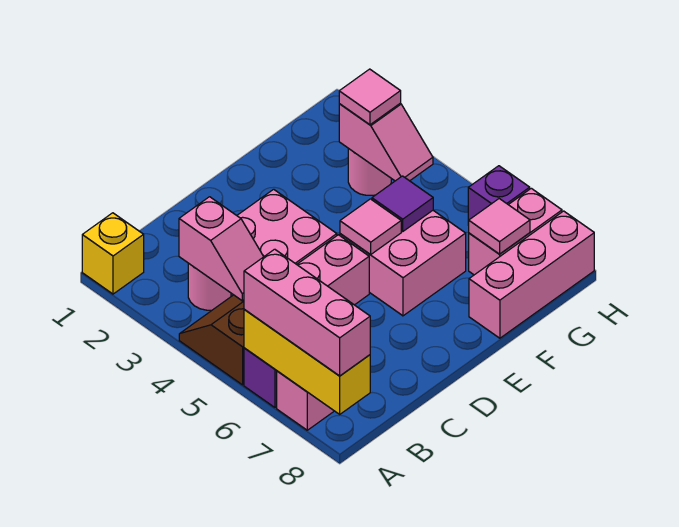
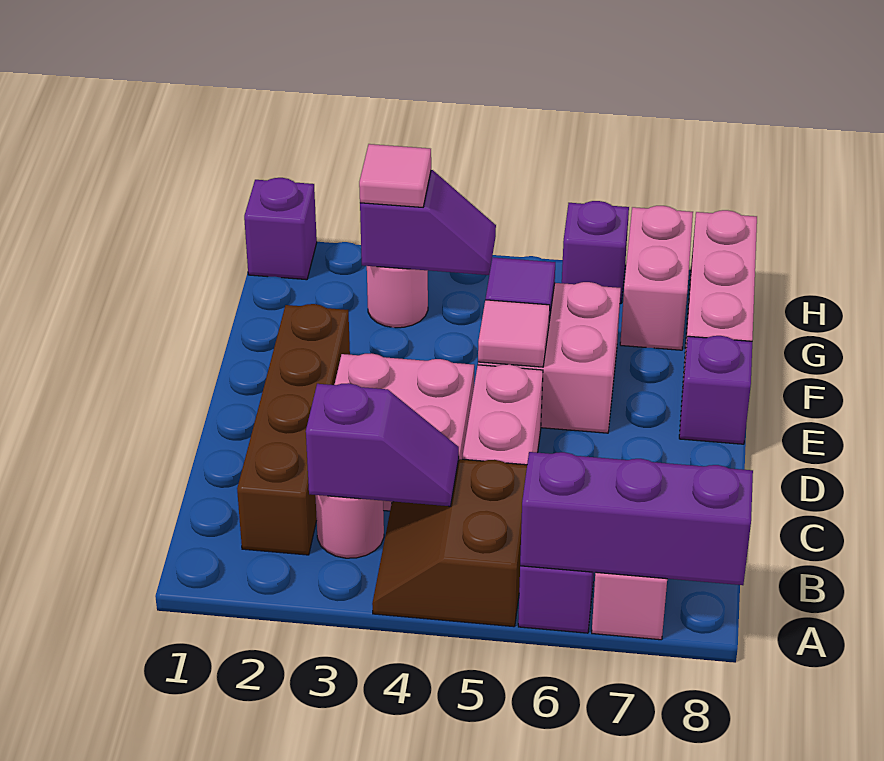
yellow 1x1 brick [82,213,144,294] -> none
yellow 1x3 brick [244,309,370,414] -> purple 1x3 brick [520,452,753,585]
pink 1x3 brick [244,249,370,376] -> none
none -> brown 1x4 brick [237,304,350,555]
pink 1x2 slope [179,197,264,301] -> purple 1x2 slope [306,383,459,506]
none -> purple 1x1 brick [679,336,752,444]
pink 1x2 slope [339,103,433,181] -> purple 1x2 slope [360,170,496,275]
pink 1x1 tile [469,199,530,254] -> none
none -> purple 1x1 brick [244,178,317,280]

